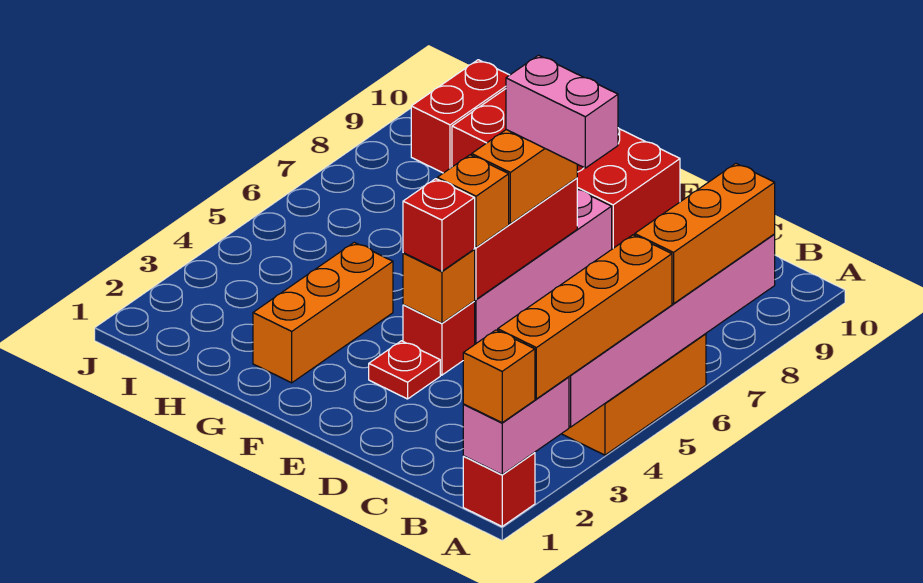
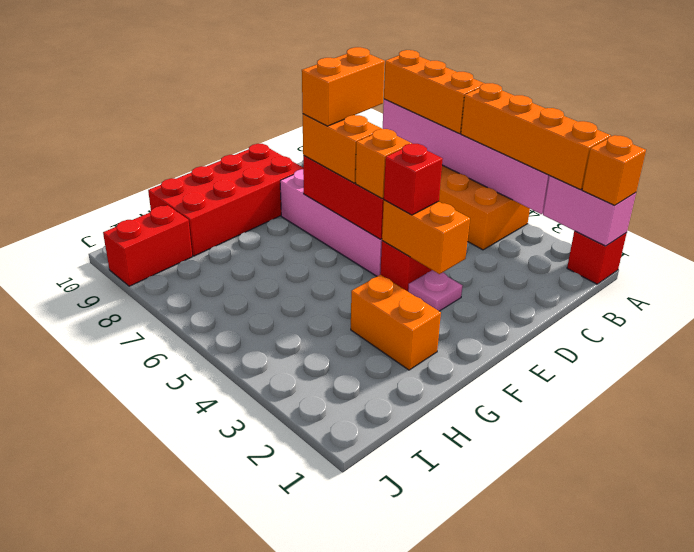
pink 1x2 brick [506,55,618,168] -> orange 1x2 brick [302,47,385,126]
red 1x1 plate [369,341,440,399] -> pink 1x1 plate [408,270,462,311]
orange 1x1 brick [403,250,475,323] -> orange 1x2 brick [382,200,470,274]
orange 1x3 brick [253,242,393,383] -> orange 1x2 brick [351,275,441,370]
red 1x2 brick [411,60,509,173] -> red 1x2 brick turned to [103,205,192,286]

